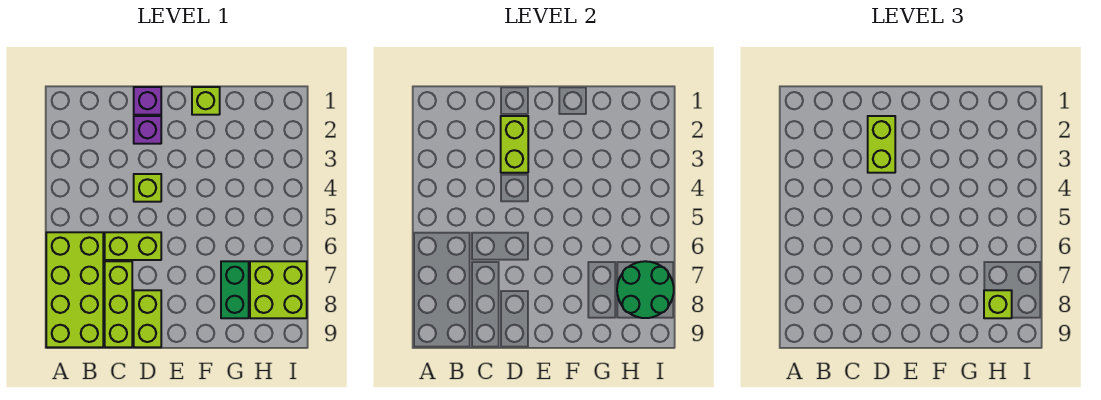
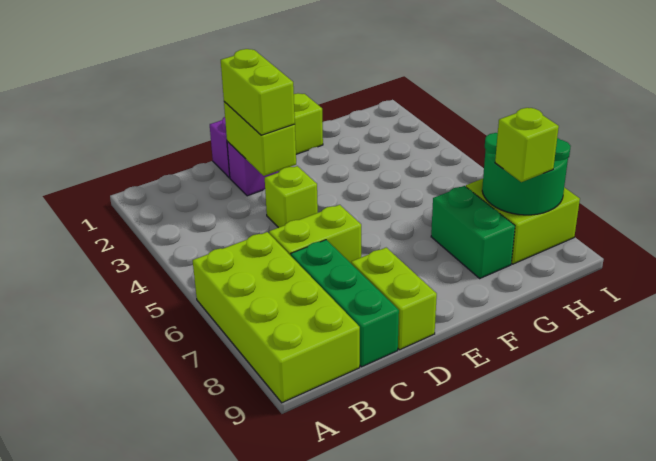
lime 1x3 brick [105,261,132,347] -> green 1x3 brick [291,240,399,367]

